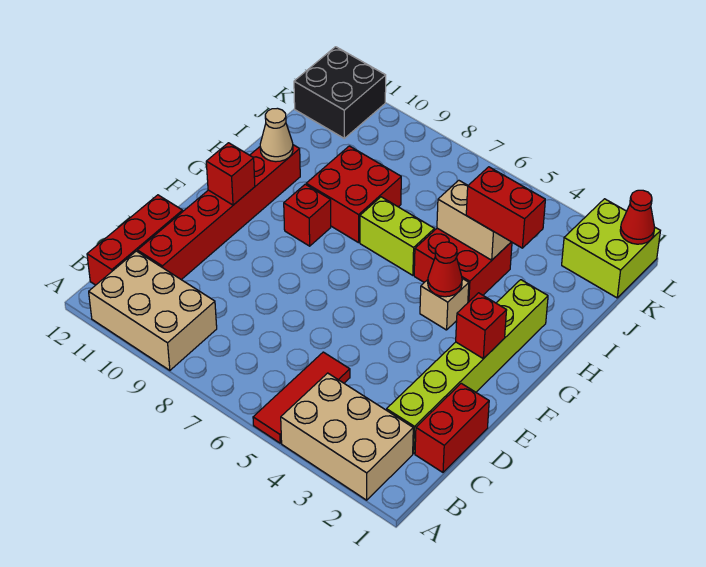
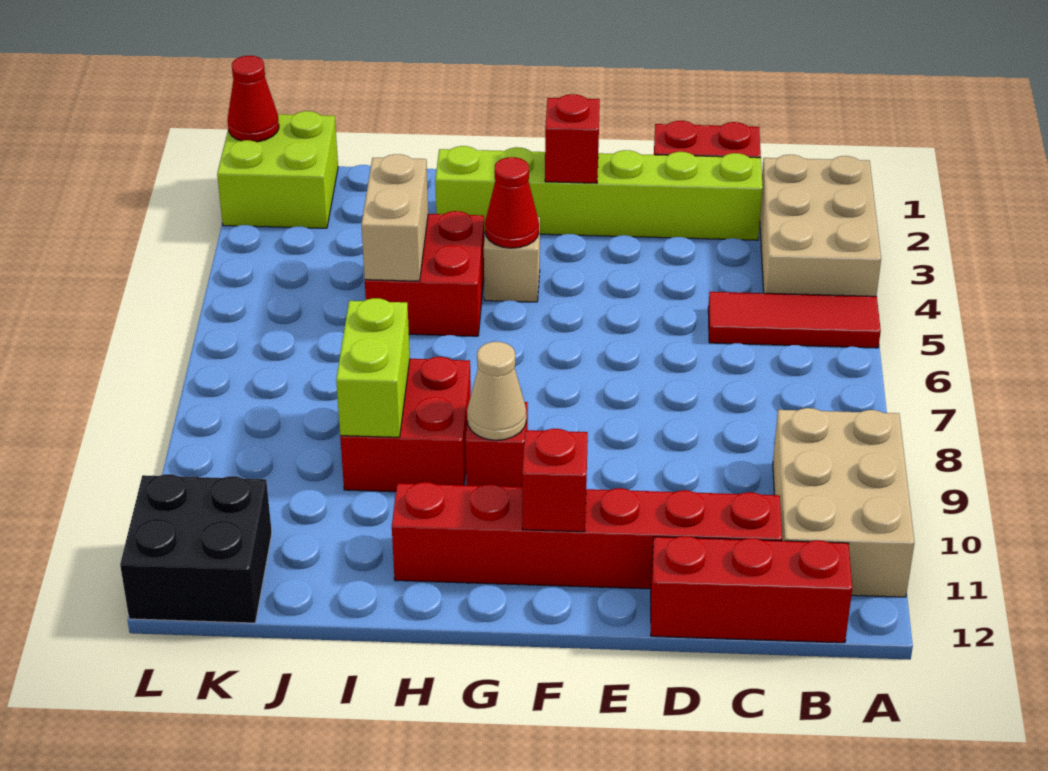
lime 1x2 brick [360,197,434,275] -> lime 1x2 brick moved to [336,298,410,437]
tan 1x1 cone [260,108,293,162] -> tan 1x1 cone moved to [467,342,526,440]
red 1x2 brick [466,167,545,248] -> none

